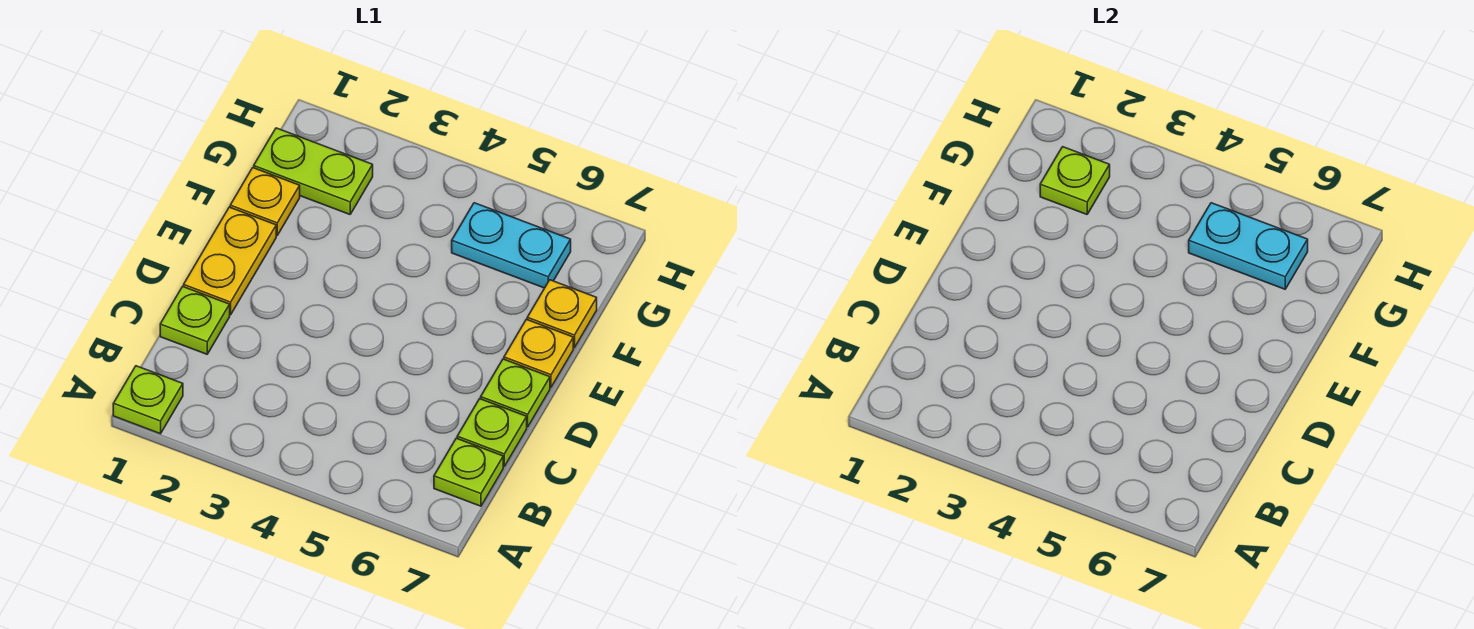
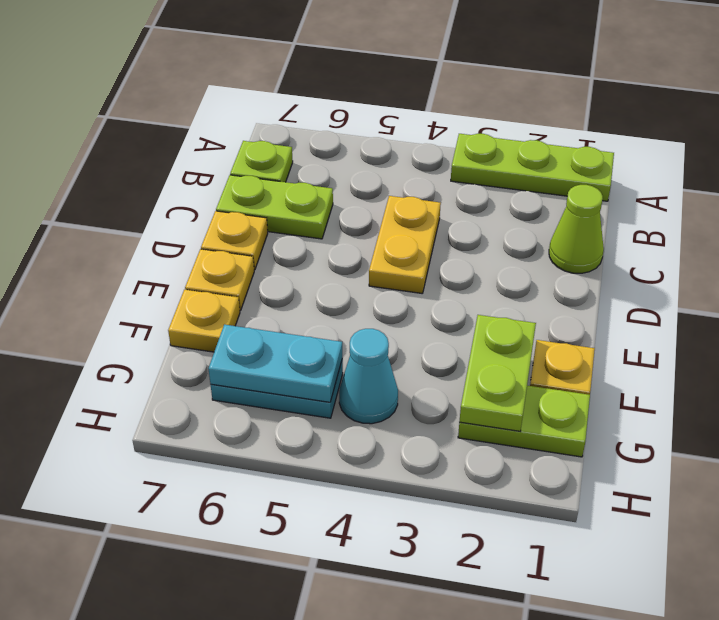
lime 1x1 plate [113,366,183,434] -> lime 1x3 plate [451,134,614,201]
lime 1x1 plate [160,287,230,354] -> lime 1x1 cone [549,185,604,273]
lime 1x1 plate [457,399,527,466] -> lime 1x2 plate [216,175,333,239]
yellow 1x2 plate [184,207,276,315] -> yellow 1x2 plate moved to [369,196,441,293]
lime 1x1 plate [481,359,550,427] -> yellow 1x1 plate [201,211,268,270]
lime 1x1 plate [1040,147,1110,214] -> lime 1x2 plate [459,315,536,431]
none -> cyan 1x1 cone [339,329,398,424]

